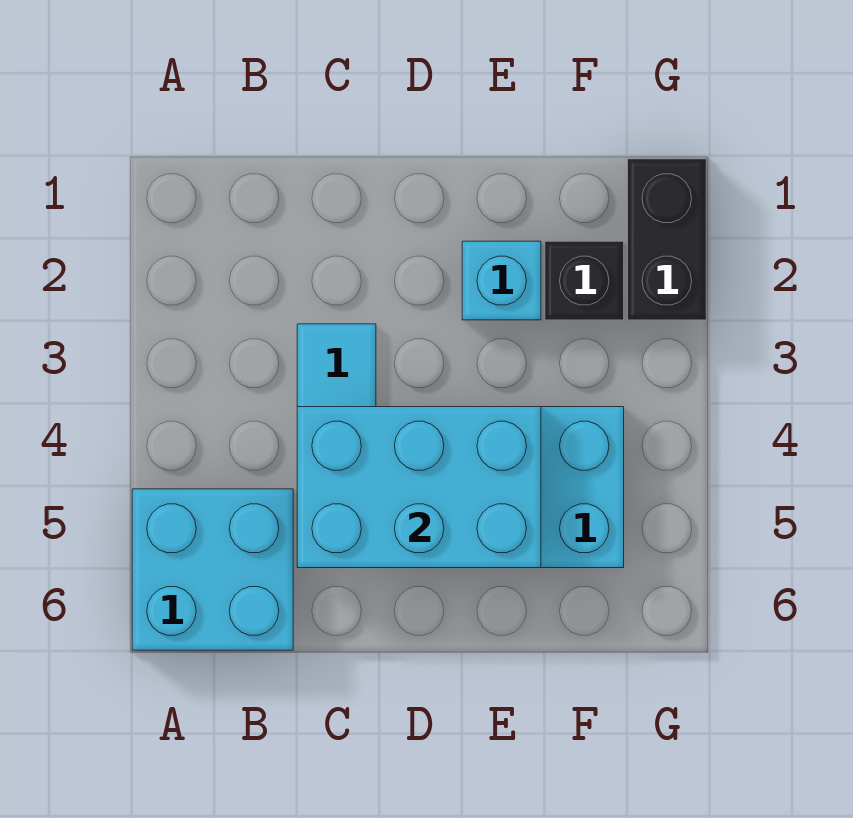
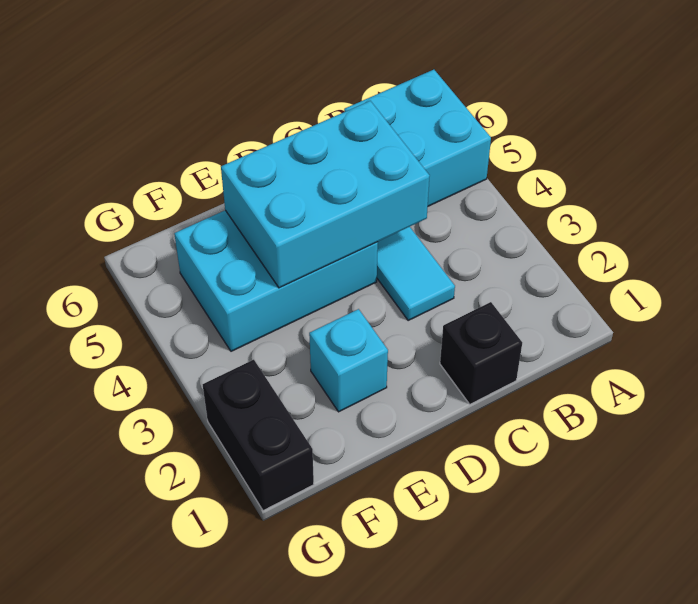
black 1x1 brick [545,241,624,320] -> black 1x1 brick moved to [440,302,522,404]

